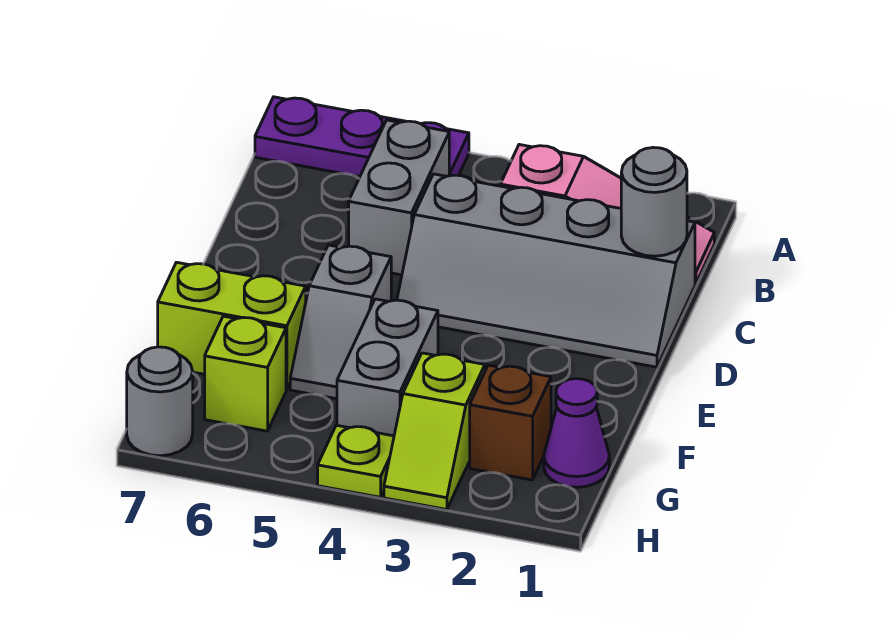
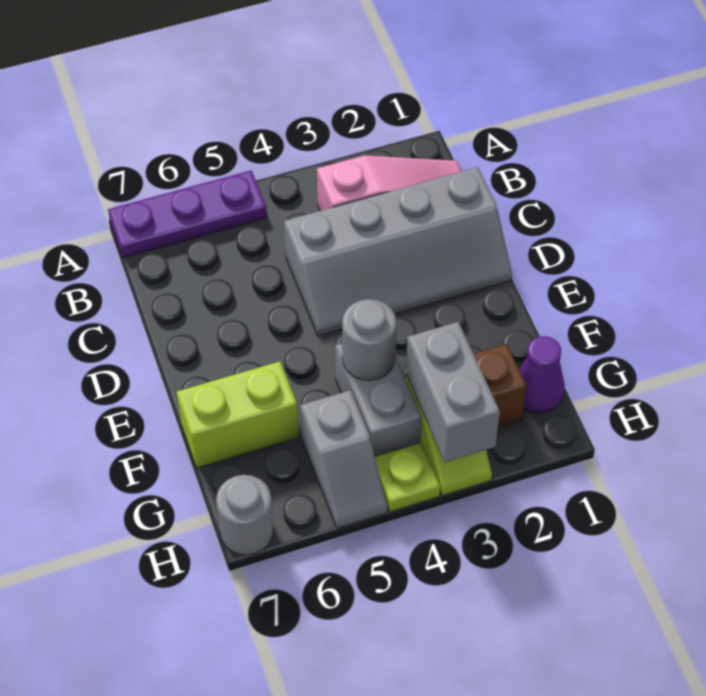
grey 1x2 brick [349,120,449,275] -> grey 1x2 brick moved to [406,322,500,462]
grey 1x1 round brick [621,147,687,256] -> grey 1x1 round brick moved to [342,299,396,381]
grey 1x2 slope [290,245,391,399] -> grey 1x2 slope moved to [300,390,387,528]
lime 1x1 brick [205,316,286,431] -> none

